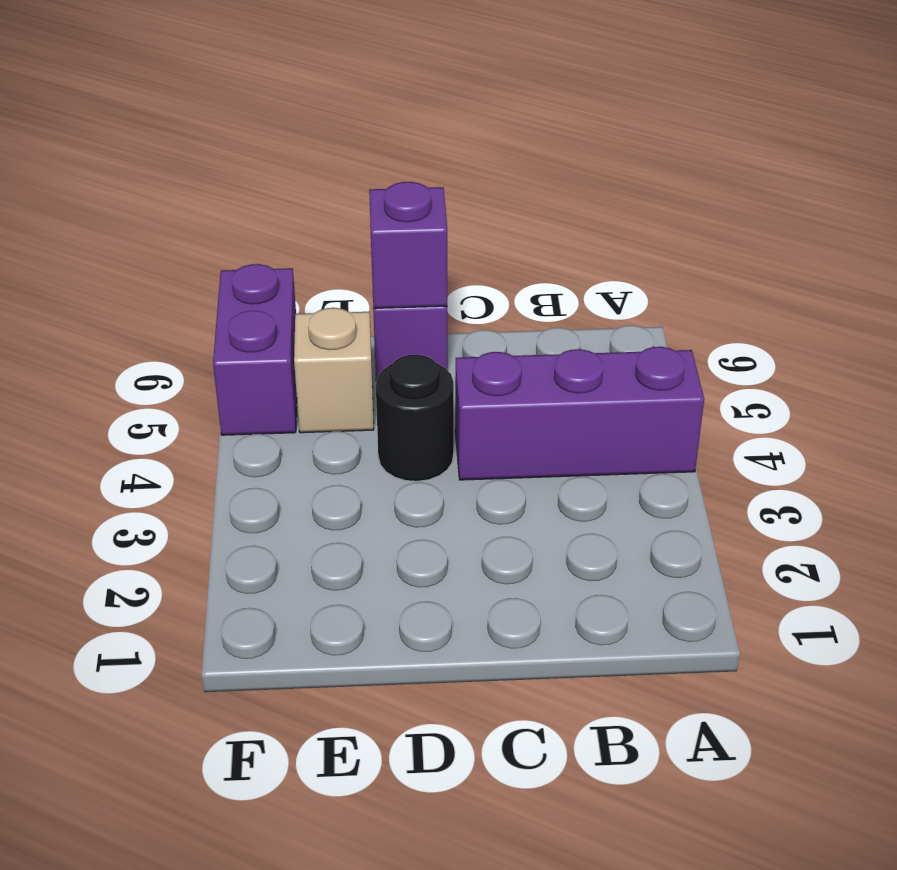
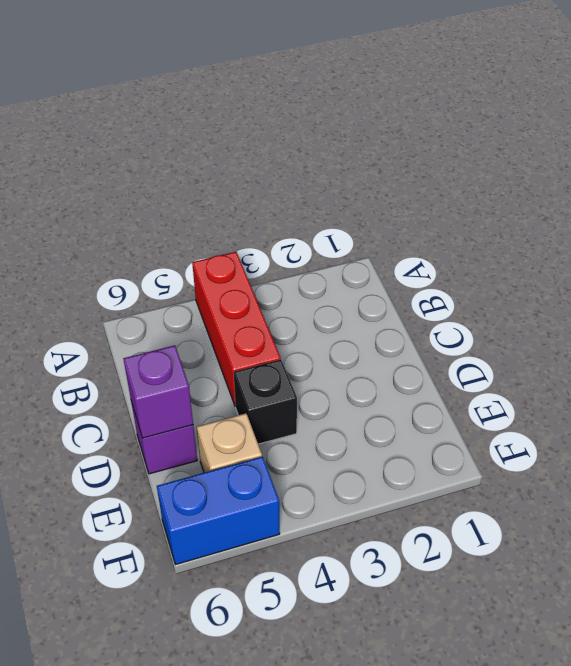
purple 1x3 brick [455,347,704,480] -> red 1x3 brick [192,252,281,406]
black 1x1 round brick [376,354,454,481] -> black 1x1 brick [234,360,297,444]
purple 1x2 brick [213,264,297,435] -> blue 1x2 brick [157,457,280,564]

